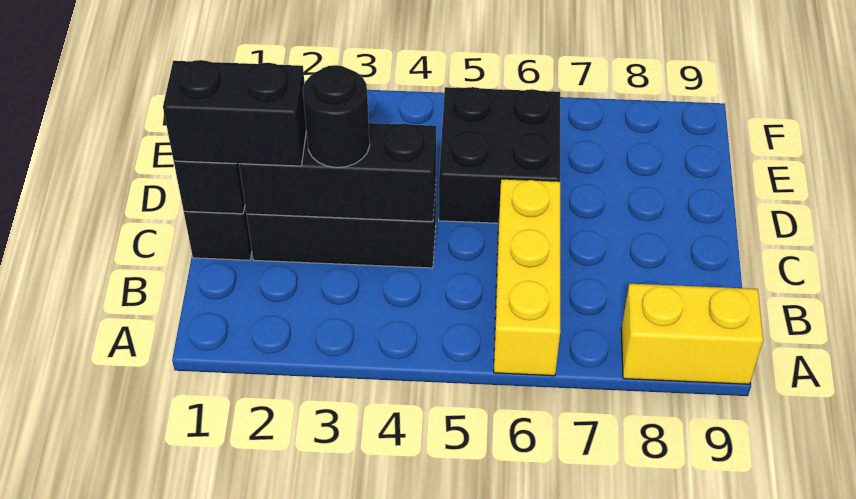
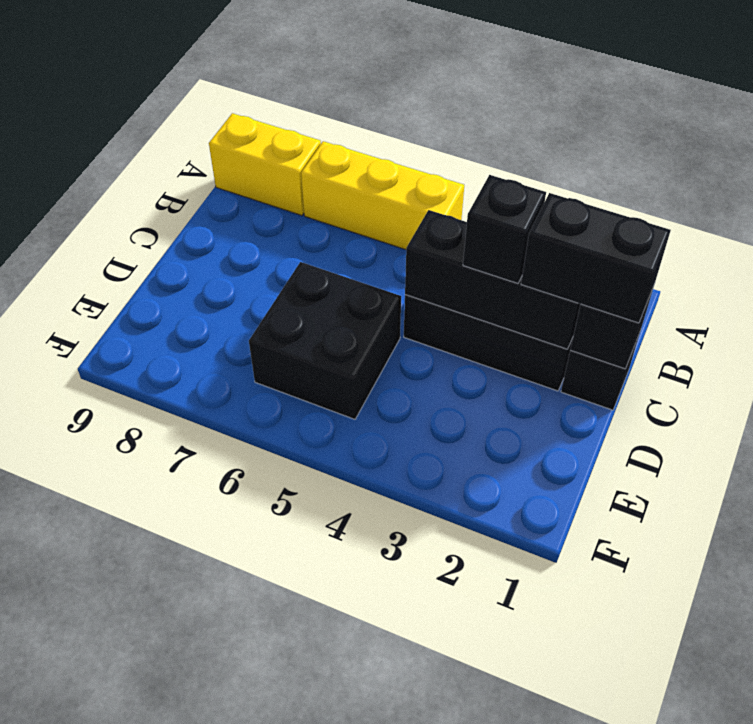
yellow 1x3 brick [494,179,560,376] -> yellow 1x3 brick turned to [301,141,464,250]
black 1x1 round brick [303,65,370,167] -> black 1x1 brick [463,175,546,283]

